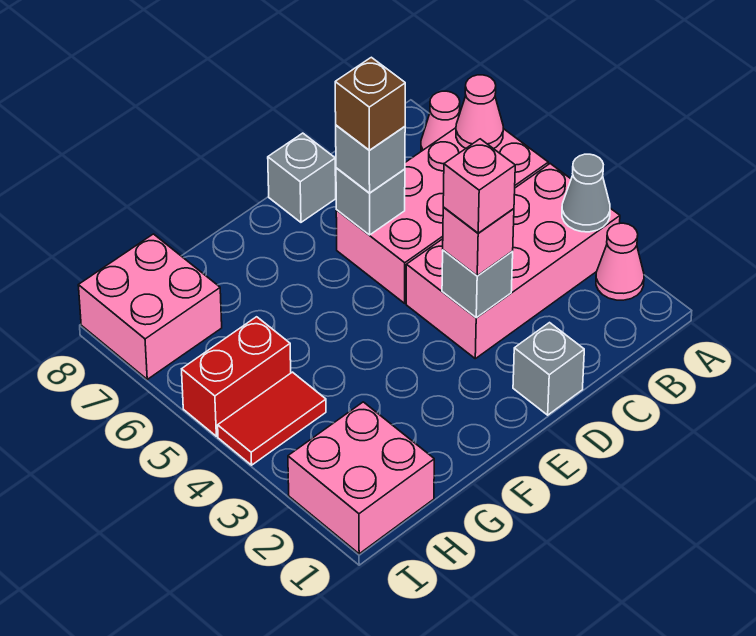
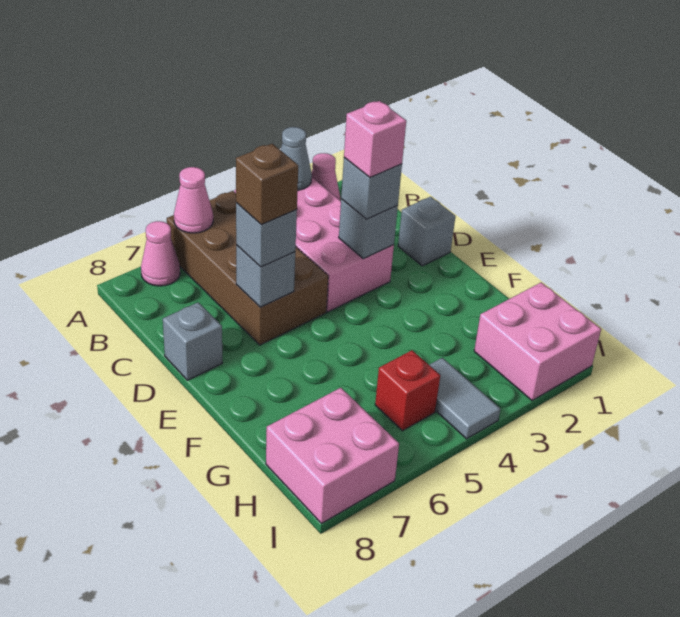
pink 2x4 brick [336,128,548,303] -> brown 2x4 brick [167,191,328,345]
pink 1x1 brick [443,207,514,276] -> grey 1x1 brick [341,158,402,219]
red 1x2 tile [218,372,326,465] -> grey 1x2 tile [430,358,500,439]
red 1x2 brick [182,317,291,436] -> red 1x1 brick [375,350,440,431]

